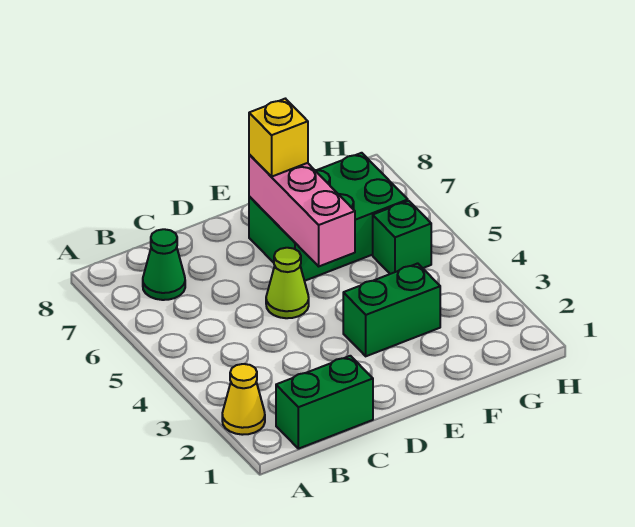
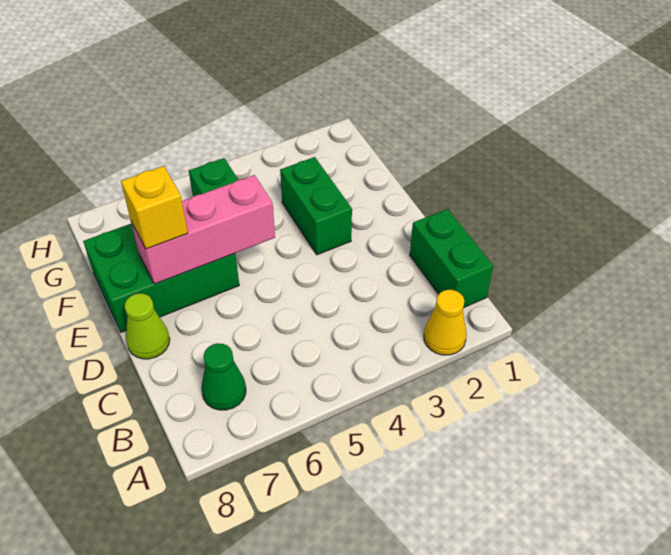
lime 1x1 cone [266,248,309,318] -> lime 1x1 cone moved to [125,293,170,359]
green 2x3 brick [249,153,408,281] -> green 2x3 brick turned to [83,224,239,332]

